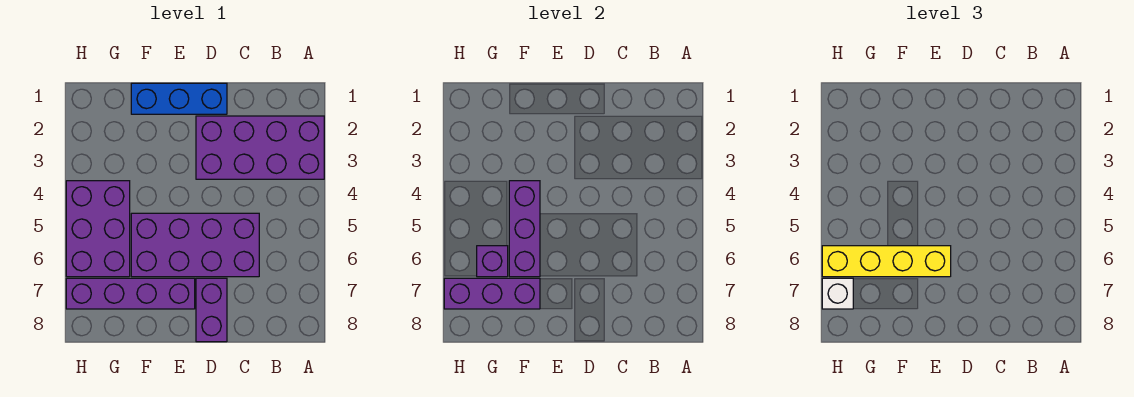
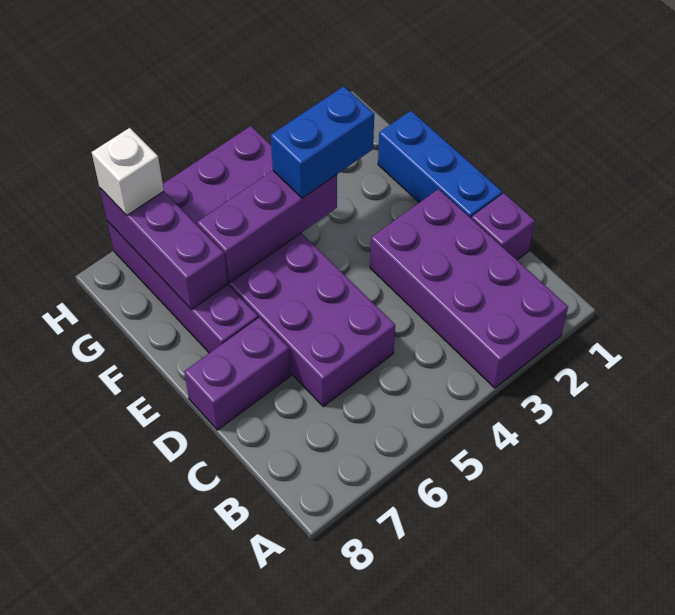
yellow 1x4 brick [822,246,951,277] -> none
none -> blue 1x2 brick [271,86,374,198]
purple 1x1 brick [477,246,508,277] -> purple 1x1 brick moved to [472,193,535,260]

